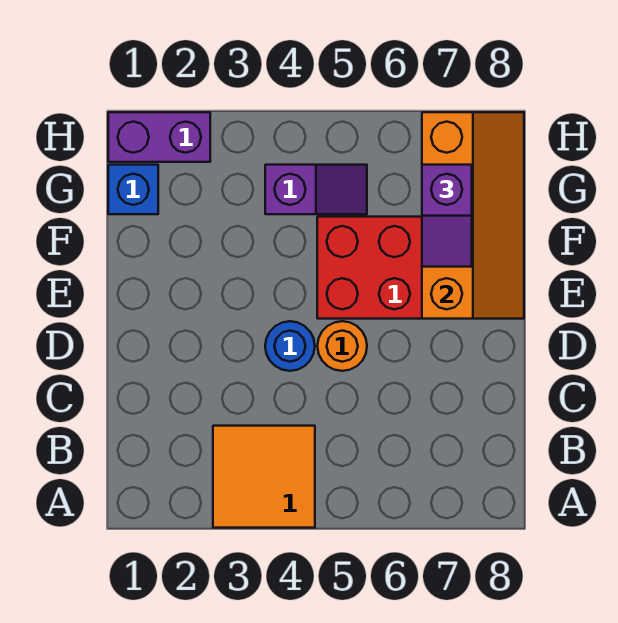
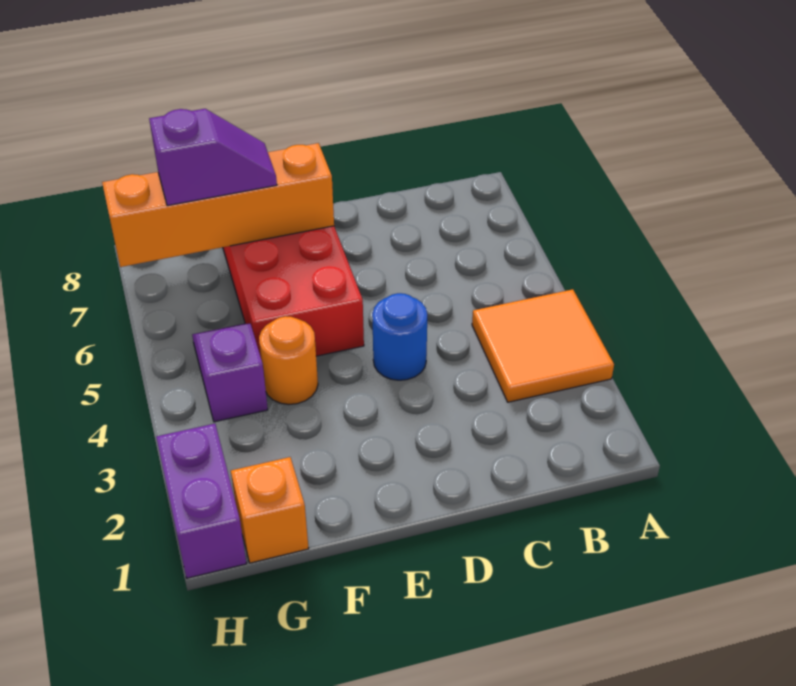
orange 1x1 round brick [317,321,367,371] -> orange 1x1 round brick moved to [259,316,318,405]
blue 1x1 brick [108,165,158,214] -> orange 1x1 brick [231,457,309,563]

